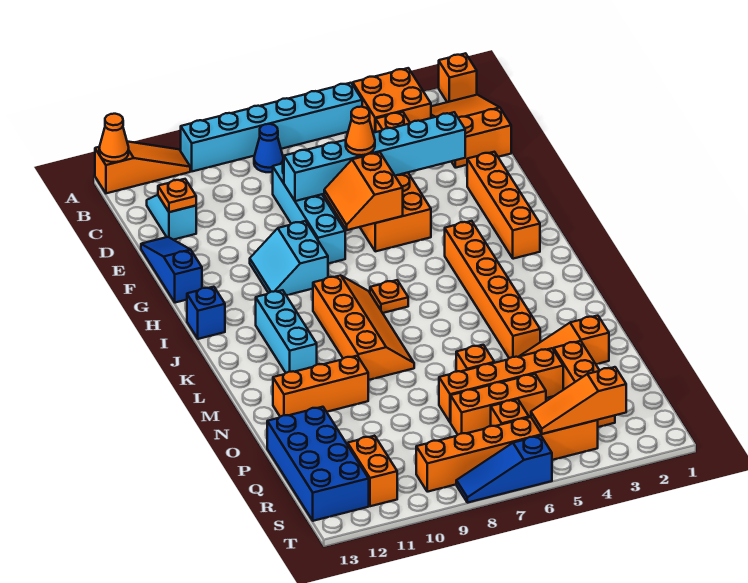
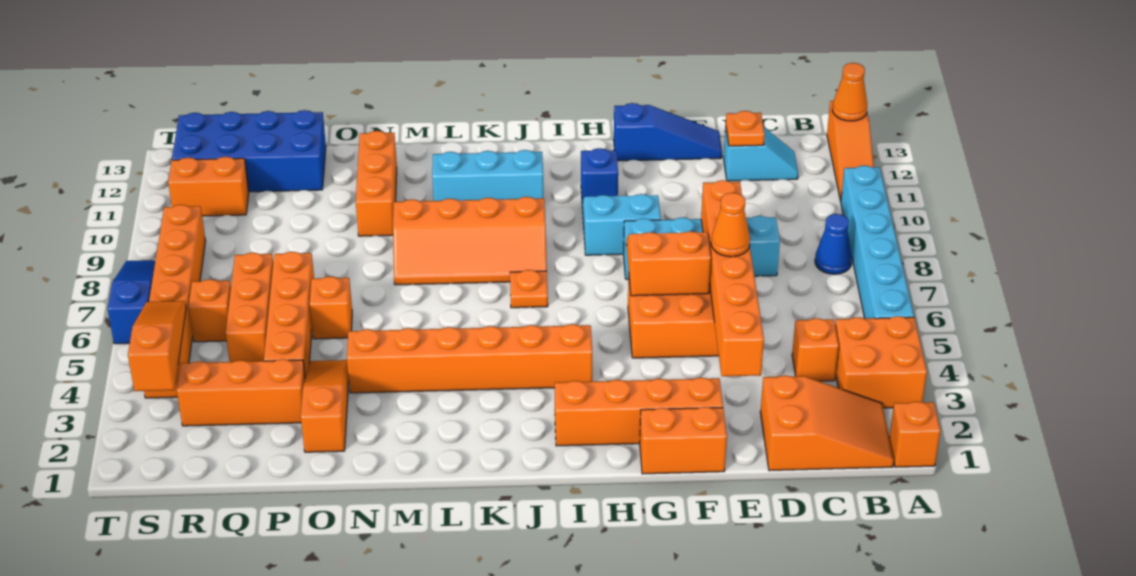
cyan 1x6 brick [284,112,465,201] -> orange 1x6 brick [701,180,764,376]
none -> orange 1x2 brick [640,407,727,474]
blue 1x1 brick [187,287,225,339] -> blue 1x1 brick moved to [581,148,618,202]

